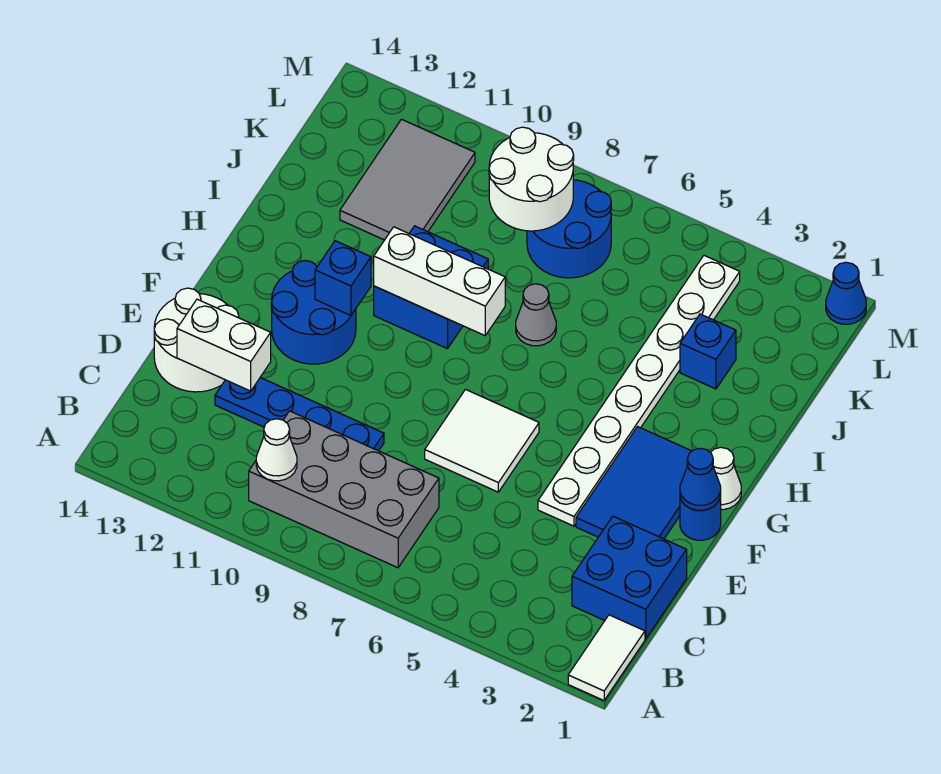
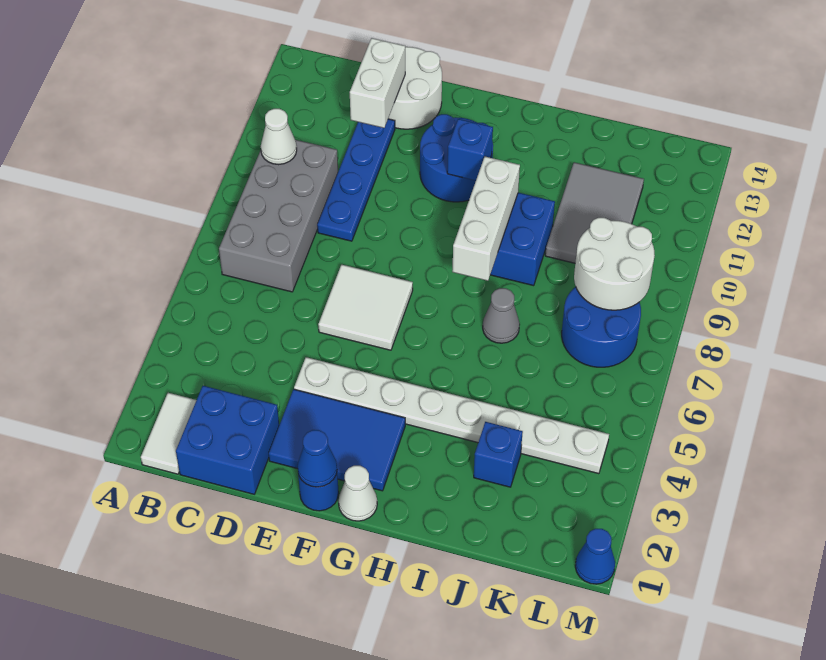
white 1x2 tile [568,615,645,700] -> white 1x2 tile turned to [141,393,196,474]
grey 2x3 tile [340,119,475,240] -> grey 2x3 tile turned to [545,162,644,263]

